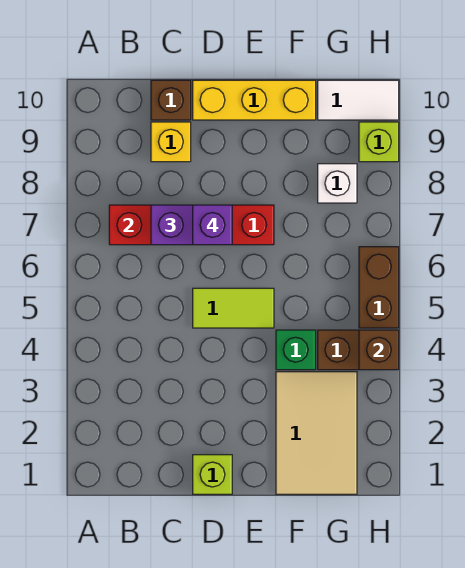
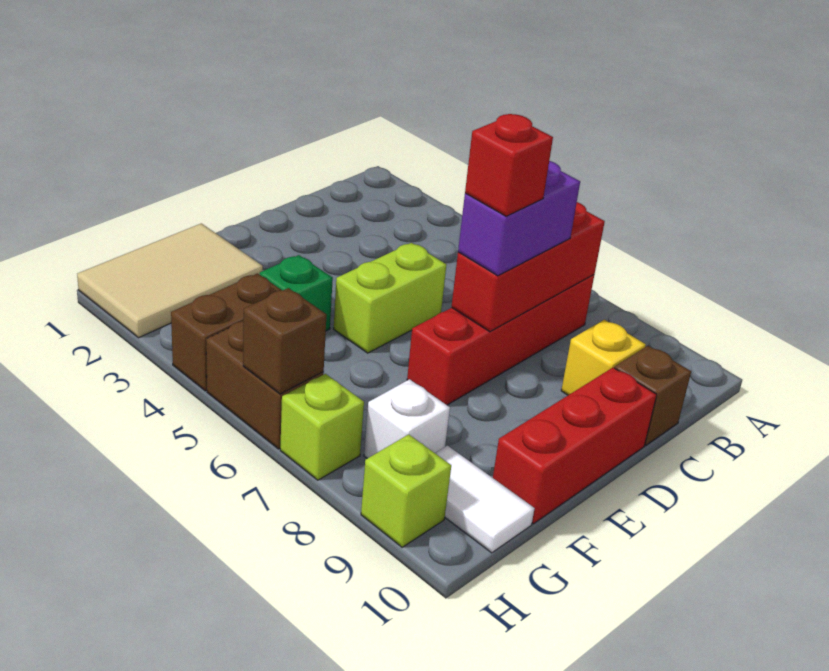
lime 1x1 brick [193,455,232,494] -> lime 1x1 brick moved to [280,374,364,480]
lime 1x2 tile [193,288,274,328] -> lime 1x2 brick [334,243,446,353]
purple 1x1 brick [193,205,232,245] -> red 1x1 brick [465,114,553,216]
yellow 1x3 brick [193,80,316,120] -> red 1x3 brick [493,368,657,524]
tan 2x3 tile [276,372,357,494] -> tan 2x3 tile turned to [77,223,263,338]
white 1x2 tile [318,80,399,120] -> white 1x2 tile turned to [435,445,535,553]
brown 1x1 brick [359,330,399,370] -> brown 1x1 brick moved to [243,288,326,394]

